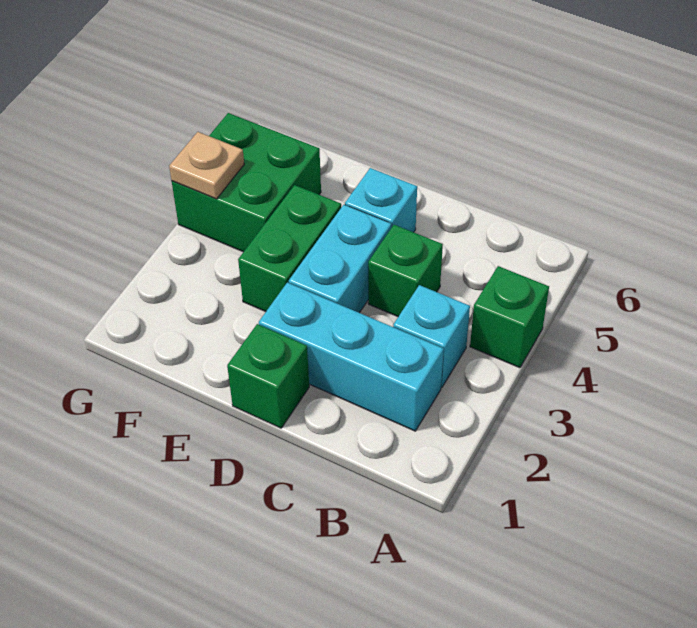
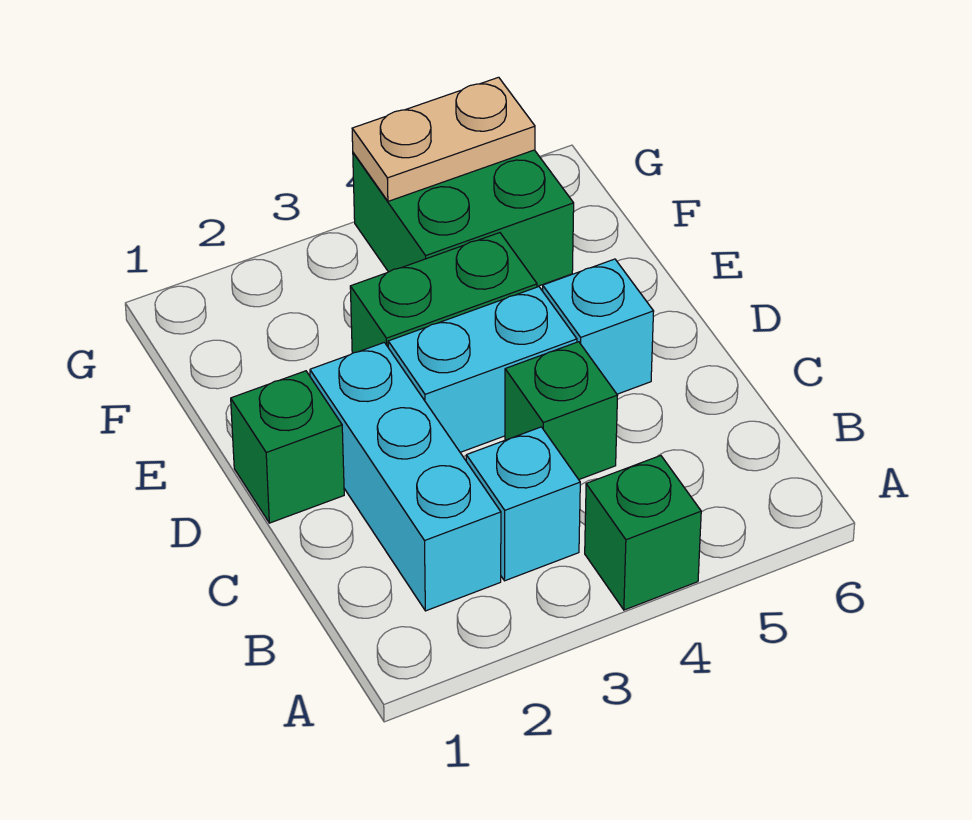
tan 1x1 plate [169,132,244,199] -> tan 1x2 plate [352,77,535,201]

